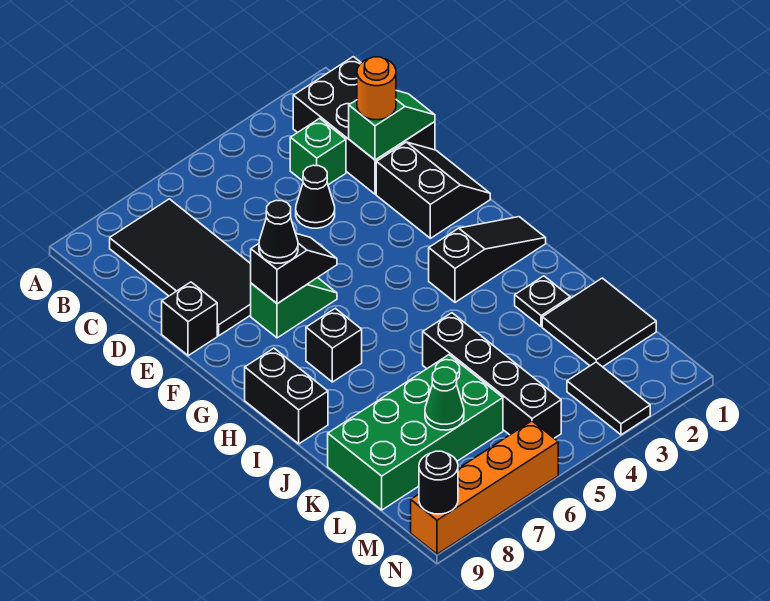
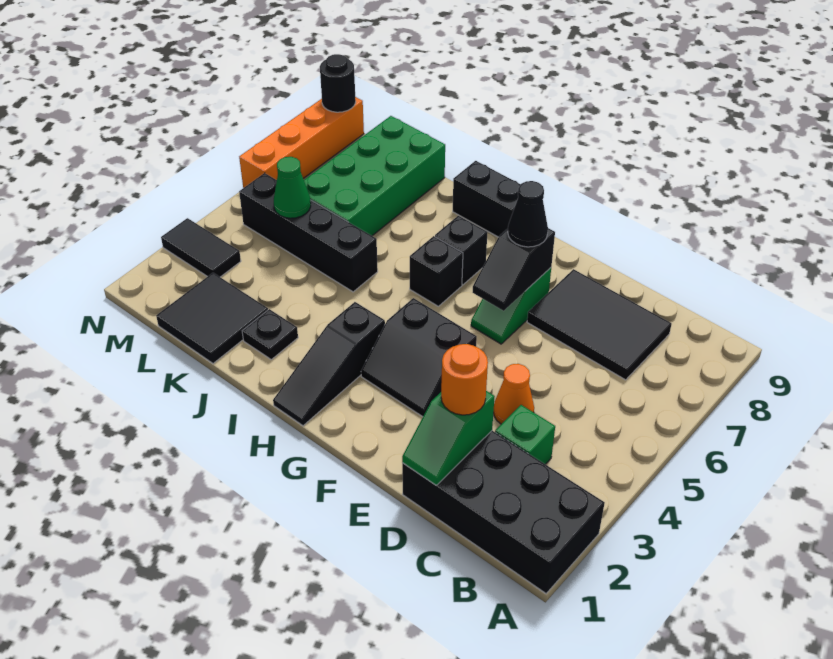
black 2x3 brick [293,57,435,194] -> black 2x4 brick [402,431,605,594]
black 2x4 tile [110,199,251,336] -> black 2x3 tile [527,269,672,380]
black 1x1 cone [296,165,335,228] -> orange 1x1 cone [493,364,534,424]
black 2x2 slope [376,142,490,238] -> black 2x2 slope moved to [361,298,477,417]
black 1x1 brick [162,282,217,356] -> black 1x1 brick moved to [410,236,463,306]
green 1x1 cone [425,367,464,430] -> green 1x1 cone moved to [274,157,311,218]

